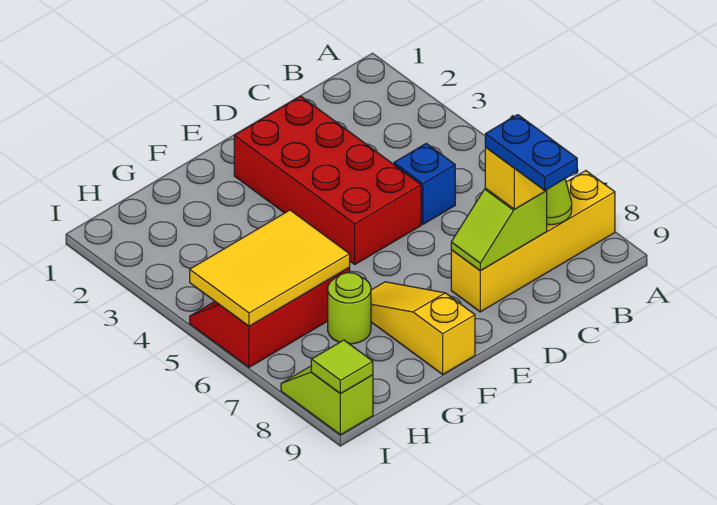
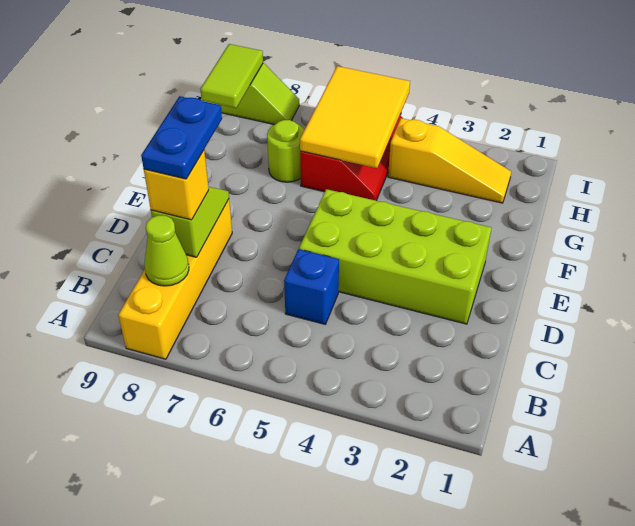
blue 1x2 plate [485,115,577,190] -> blue 1x2 plate turned to [141,96,222,179]
red 2x4 brick [234,96,421,264] -> lime 2x4 brick [299,189,491,324]
yellow 1x3 slope [371,282,475,374] -> yellow 1x3 slope moved to [388,118,511,203]
lime 1x1 tile [311,340,373,394] -> lime 1x2 tile [200,44,263,108]

